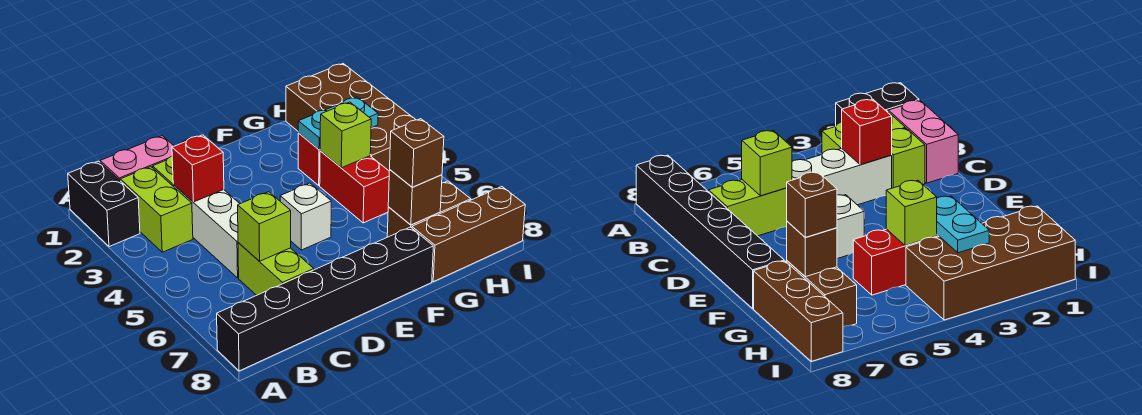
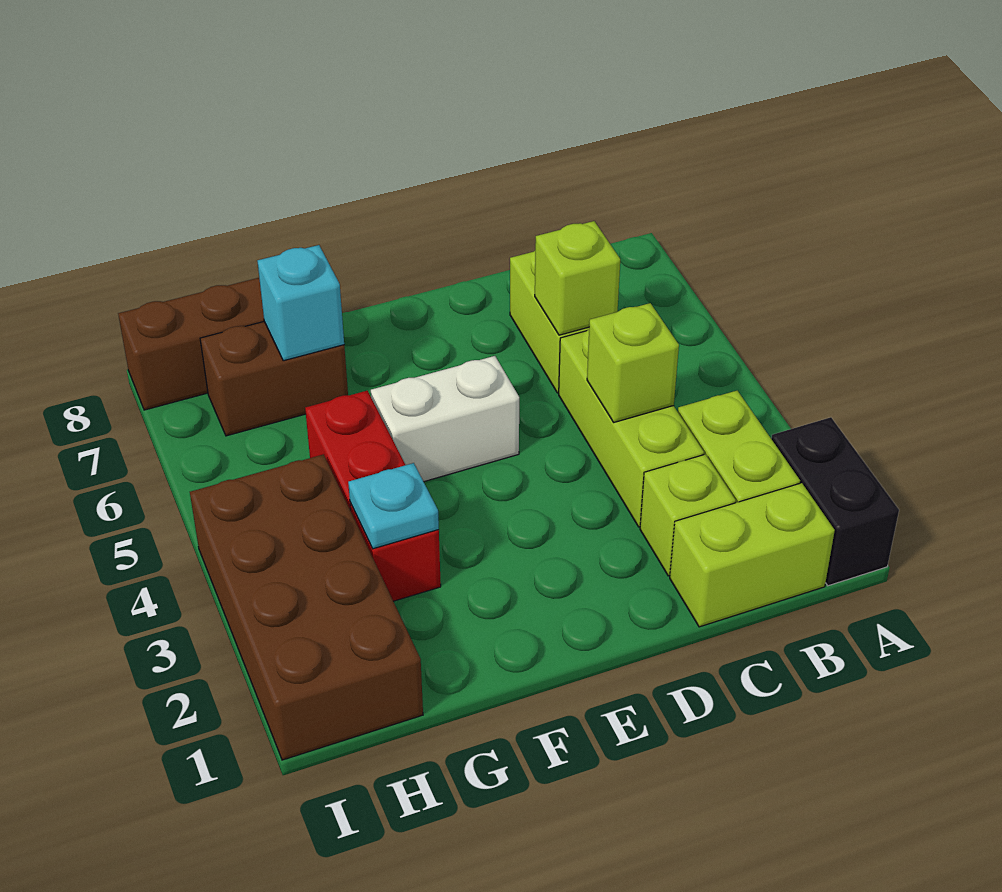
black 1x6 brick [217,227,433,371] -> none
pink 1x2 brick [100,136,174,180] -> lime 1x2 brick [670,483,835,627]
white 1x3 brick [173,185,240,278] -> lime 1x3 brick [559,330,704,527]
red 1x1 brick [172,135,224,202] -> none
white 1x1 brick [280,183,331,250] -> white 1x2 brick [371,356,519,482]
cyan 1x2 plate [298,97,378,150] -> cyan 1x1 plate [348,463,439,549]
lime 1x1 brick [320,102,371,168] -> lime 1x1 brick moved to [587,303,679,422]
brown 1x1 brick [388,170,442,225] -> cyan 1x1 brick [257,245,344,361]
brown 1x1 brick [390,119,444,187] -> none

